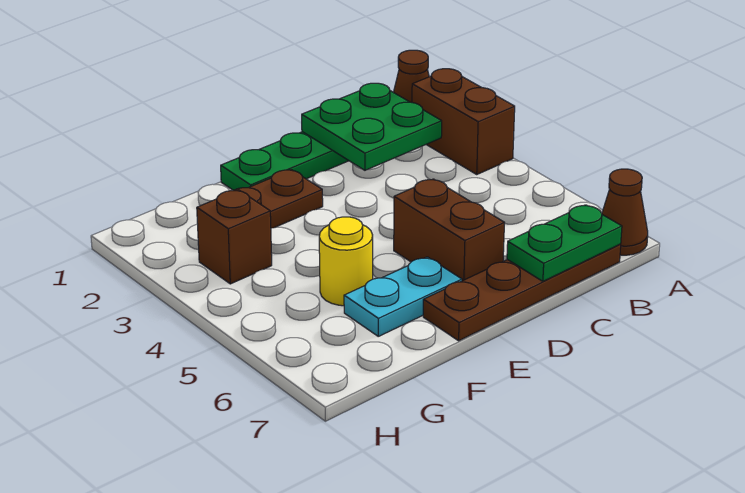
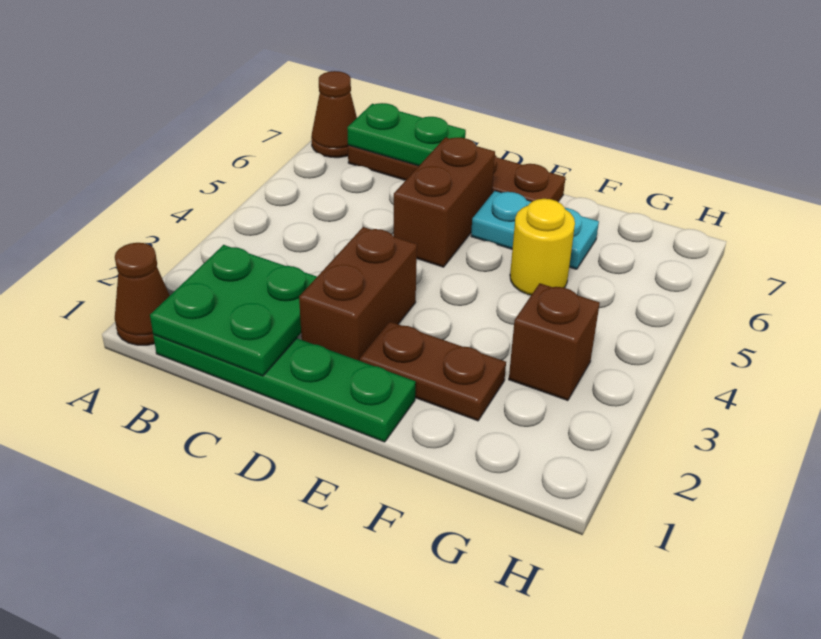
brown 1x2 brick [412,69,515,174] -> brown 1x2 brick moved to [299,227,417,361]

